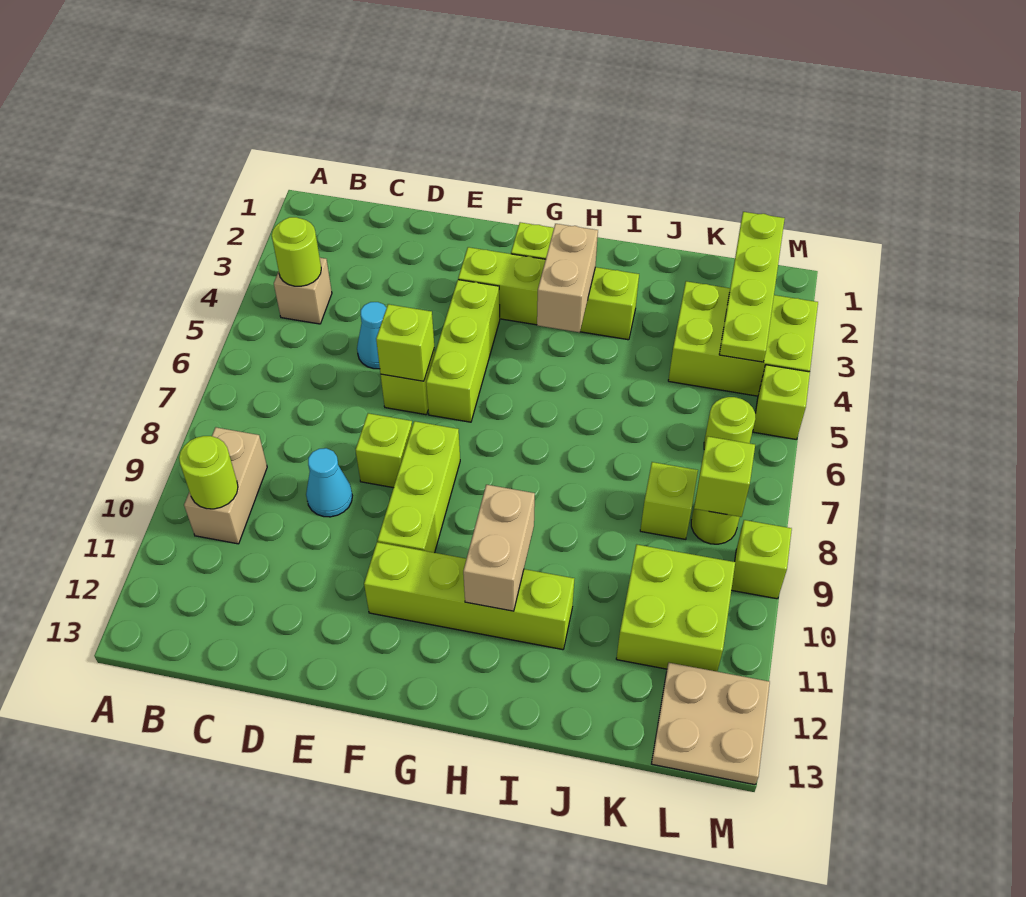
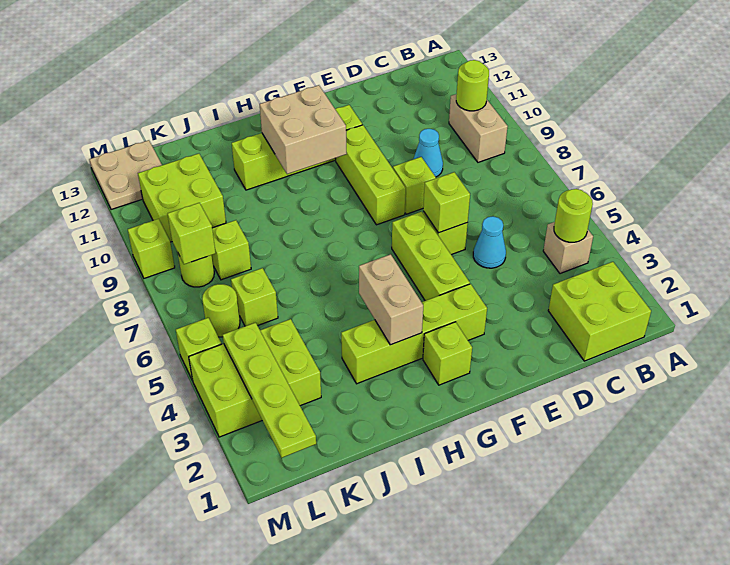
none -> lime 2x2 brick [548,262,651,361]
tan 1x2 brick [463,485,535,611] -> tan 2x2 brick [260,85,347,174]
none -> lime 1x1 brick [231,268,278,326]

